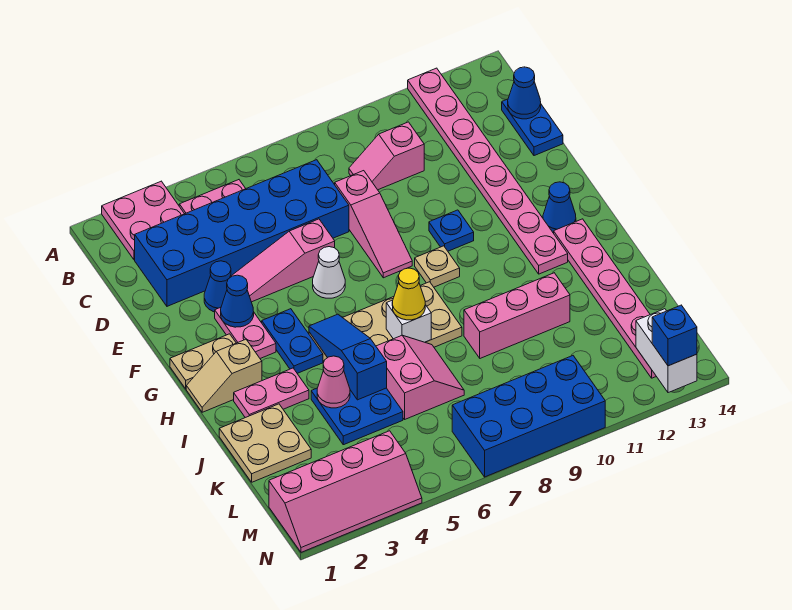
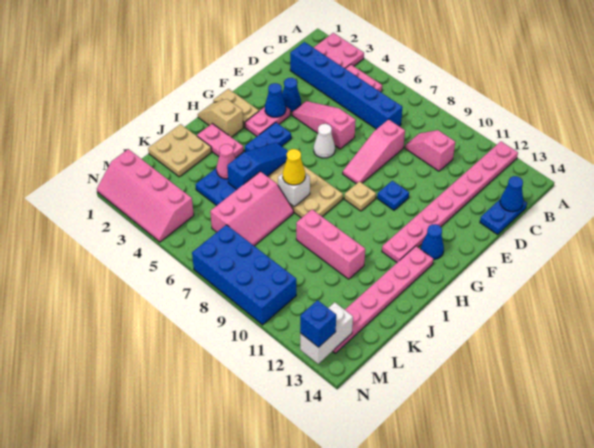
blue 2x6 brick [135,160,349,306] -> blue 1x6 brick [290,42,403,129]
pink 2x2 slope [376,335,464,419] -> pink 2x3 slope [210,171,294,246]

